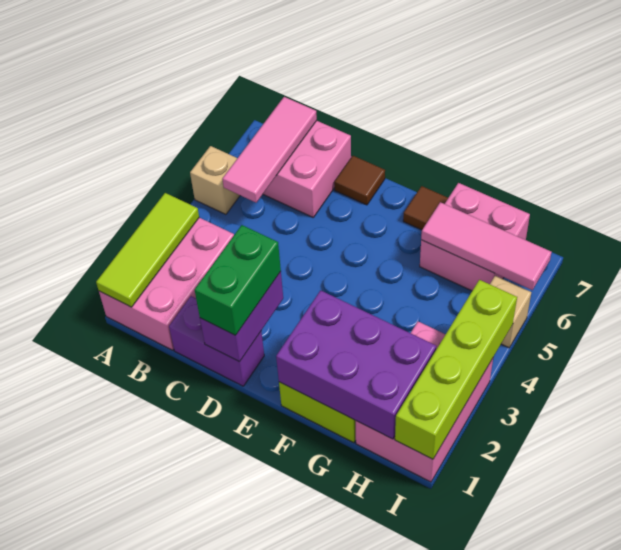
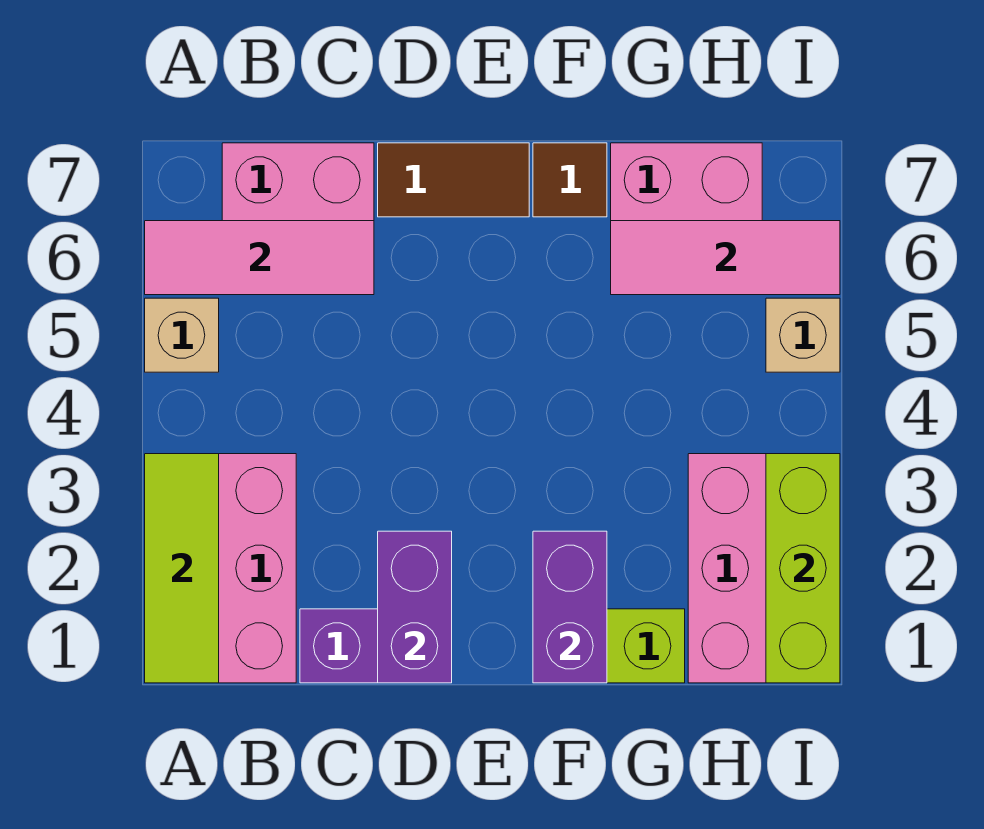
pink 1x3 tile [223,97,317,202] -> pink 1x3 tile turned to [145,221,374,295]
green 1x2 brick [195,225,281,335] -> none
brown 1x1 tile [334,156,385,205] -> brown 1x2 tile [378,143,529,217]
purple 2x3 brick [276,290,436,439] -> purple 1x2 brick [533,531,607,683]
lime 1x4 brick [395,280,517,459] -> lime 1x3 brick [766,454,840,683]

